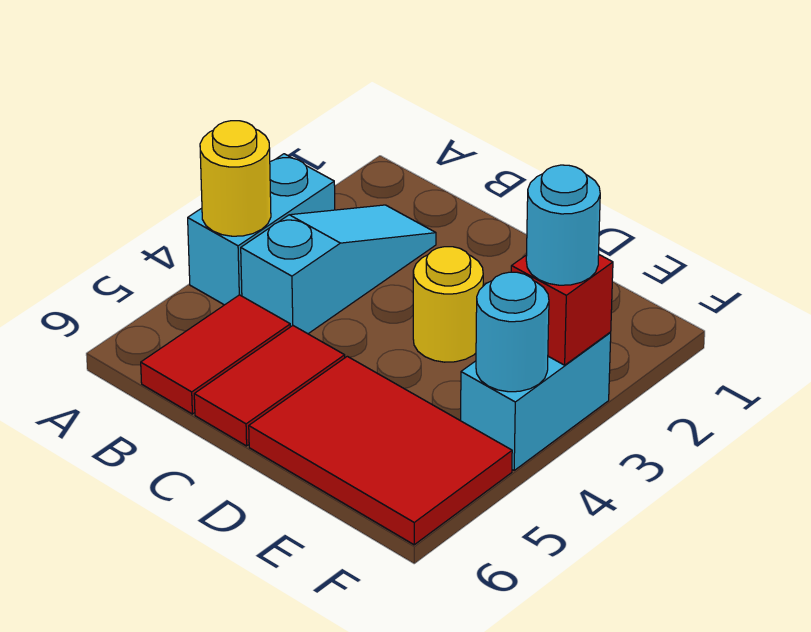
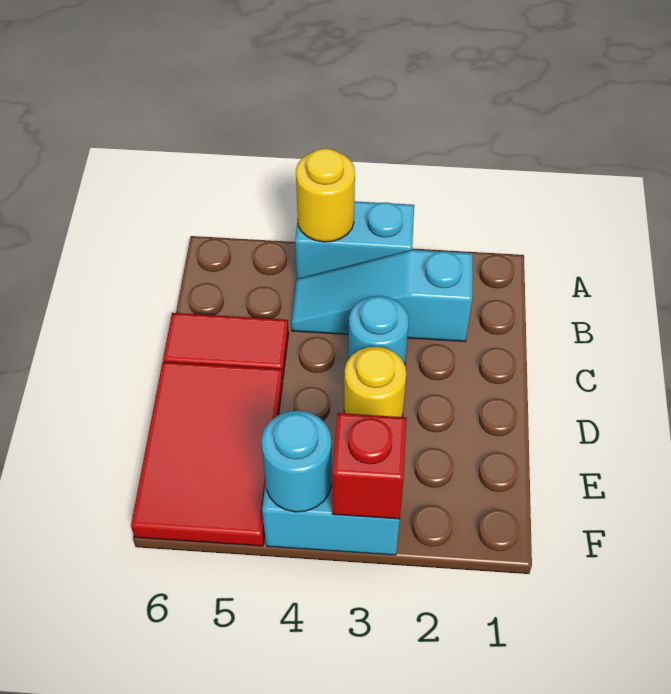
cyan 1x3 slope [241,205,436,334] -> cyan 1x3 slope turned to [291,250,473,341]
red 1x2 tile [141,295,290,414] -> none
cyan 1x1 round brick [526,165,600,285] -> cyan 1x1 round brick moved to [348,296,409,364]

